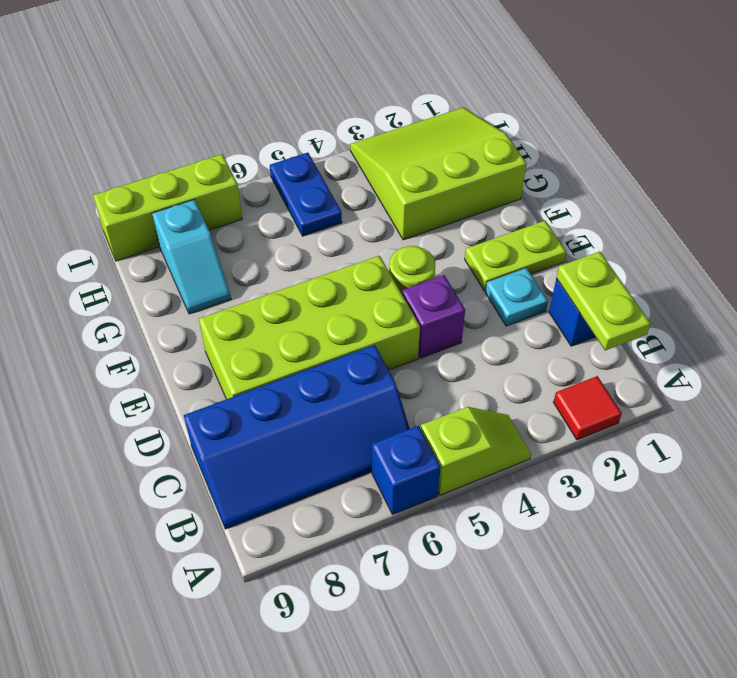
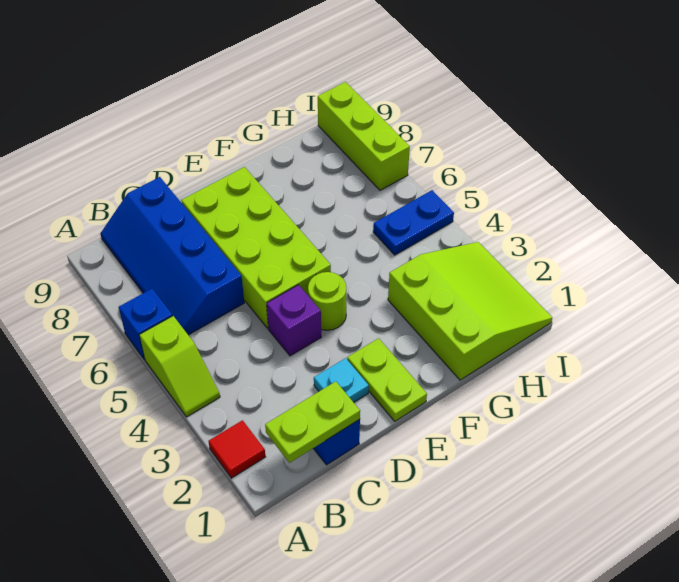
cyan 1x2 slope [152,200,231,314] -> none

